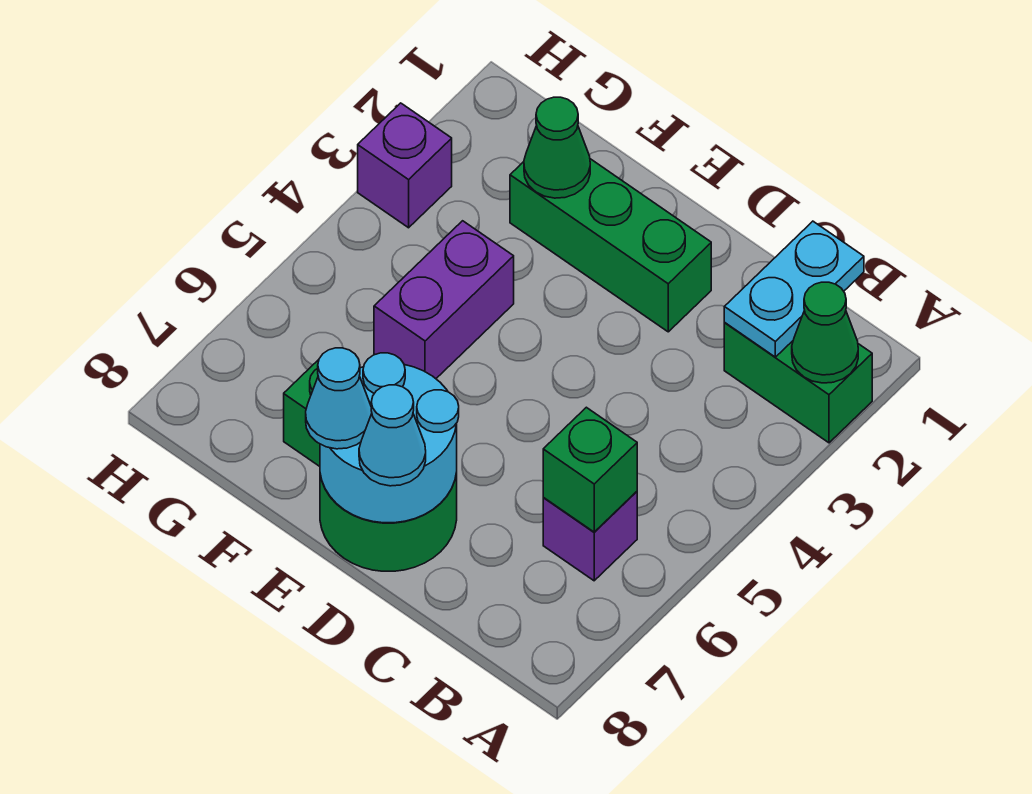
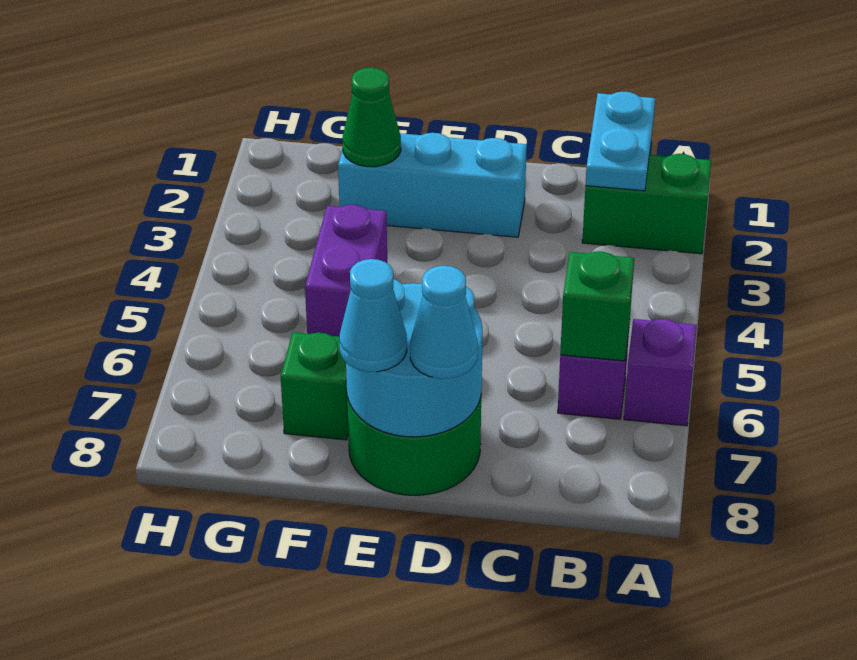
green 1x1 cone [792,282,858,383] -> none
green 1x3 brick [510,159,711,332] -> cyan 1x3 brick [338,133,527,237]
purple 1x1 brick [358,103,452,228] -> purple 1x1 brick moved to [624,319,697,426]

